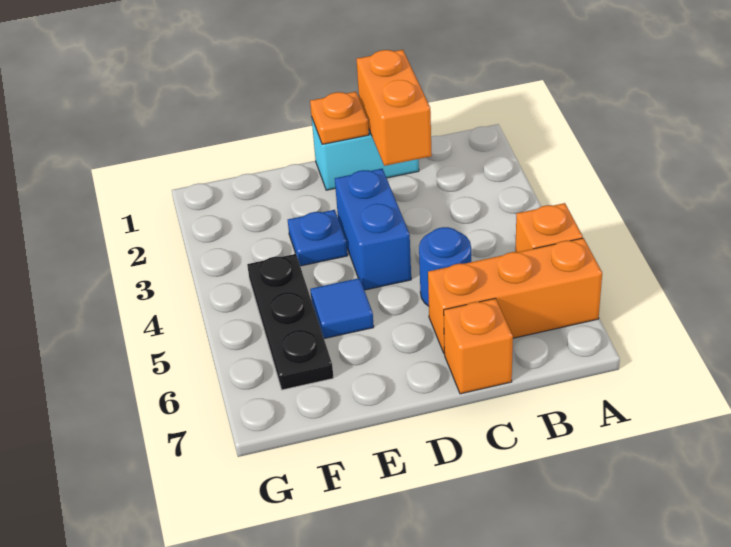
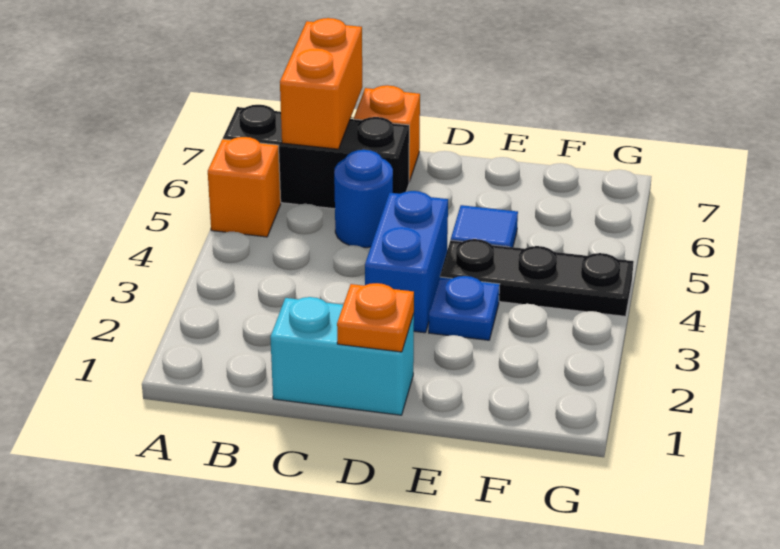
orange 1x3 brick [428,238,602,354] -> black 1x3 brick [223,105,409,209]
orange 1x2 brick [356,50,432,166] -> orange 1x2 brick moved to [280,18,362,149]
black 1x3 plate [247,254,334,390] -> black 1x3 plate turned to [440,239,634,316]

